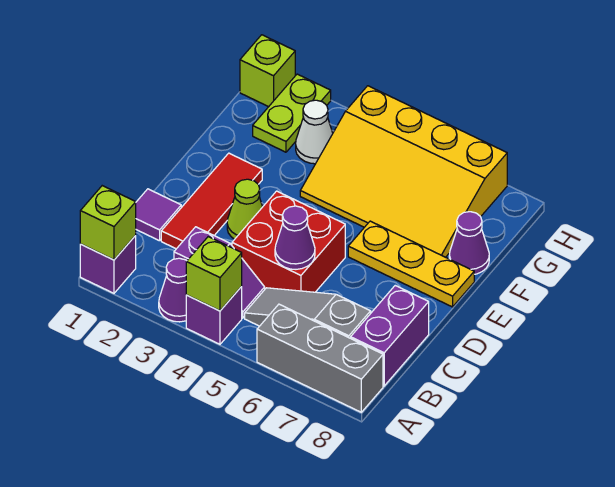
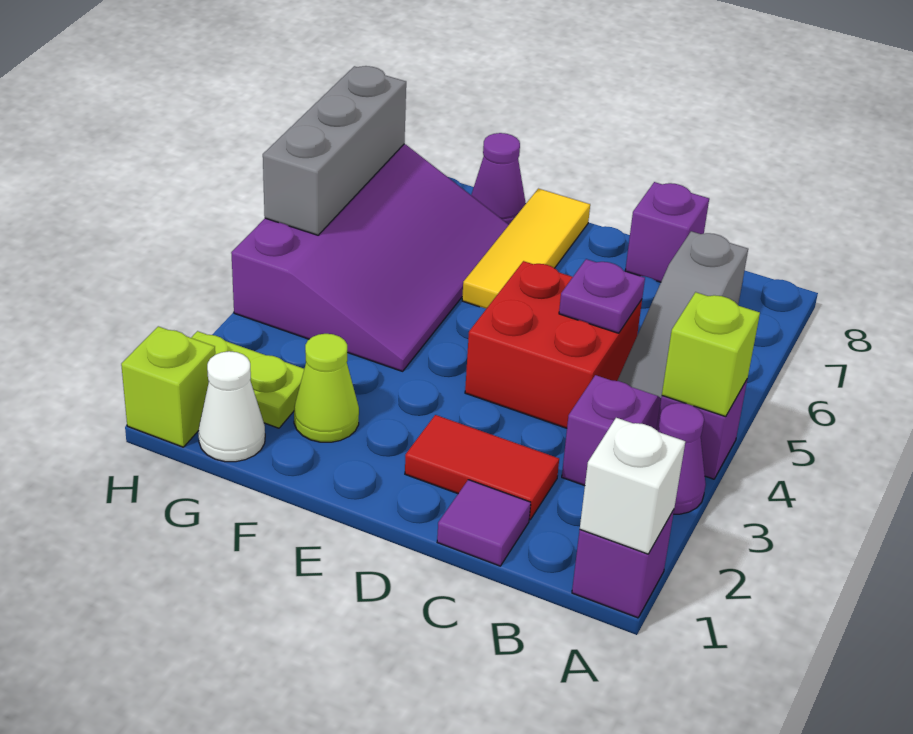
lime 1x1 brick [80,186,136,260] -> white 1x1 brick [580,418,685,554]
grey 1x3 brick [257,304,383,412] -> grey 1x3 brick moved to [263,66,406,235]
purple 1x2 brick [351,286,429,386] -> purple 1x1 brick [625,182,709,282]
red 1x3 tile [161,153,262,249] -> red 1x2 tile [405,415,559,520]
purple 1x1 cone [275,206,315,269] -> purple 1x1 plate [559,259,645,333]
lime 1x1 cone [227,179,262,239] -> lime 1x1 cone moved to [294,334,359,442]
yellow 1x3 plate [348,221,474,307] -> yellow 1x3 tile [462,189,590,309]
yellow 3x4 slope [300,86,507,257] -> purple 3x4 slope [231,144,509,371]
white 1x1 cone [296,100,333,164] -> white 1x1 cone moved to [198,351,265,462]

